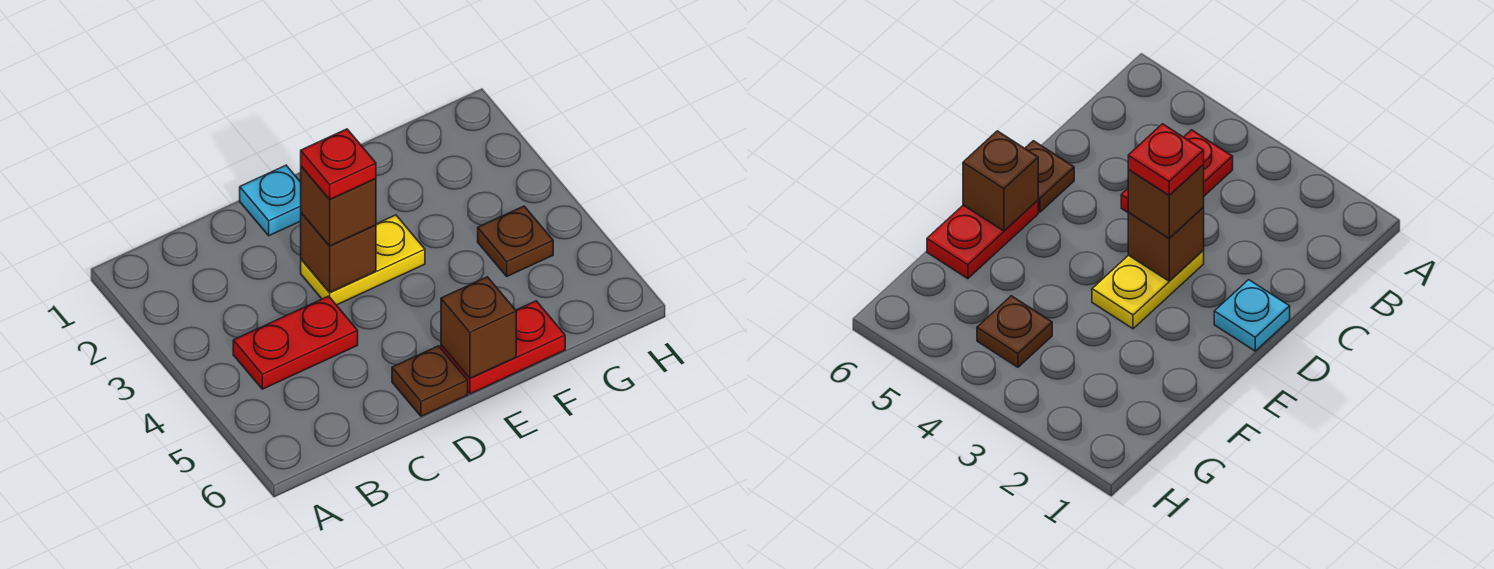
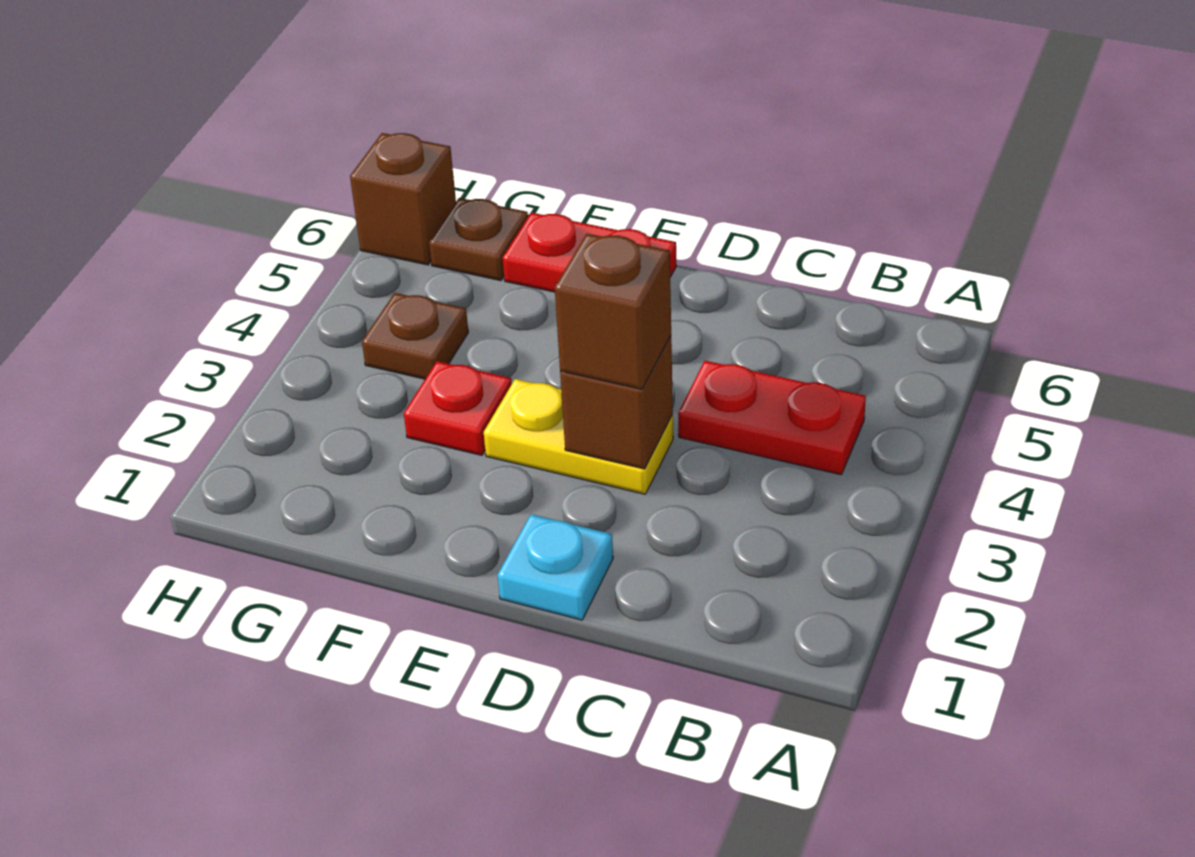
red 1x1 plate [301,129,376,199] -> red 1x1 plate moved to [404,361,512,455]
brown 1x1 plate [392,346,468,416] -> brown 1x1 plate moved to [429,198,528,281]
brown 1x1 brick [441,277,516,378] -> brown 1x1 brick moved to [350,133,456,265]

